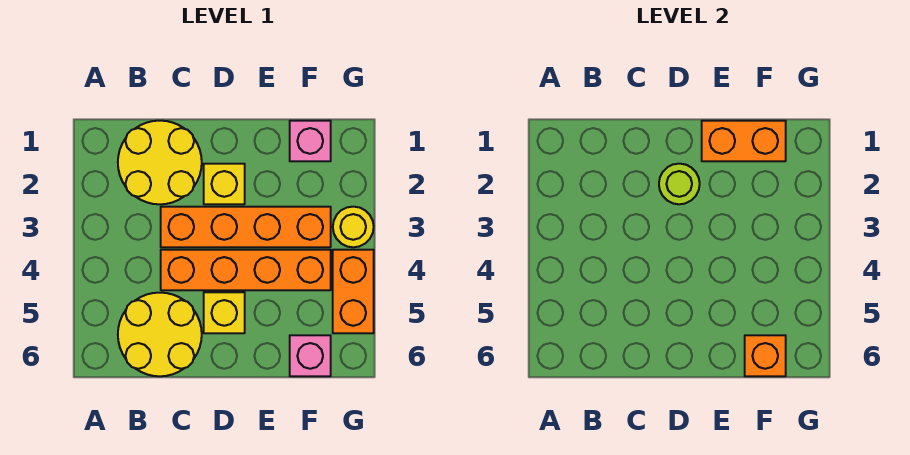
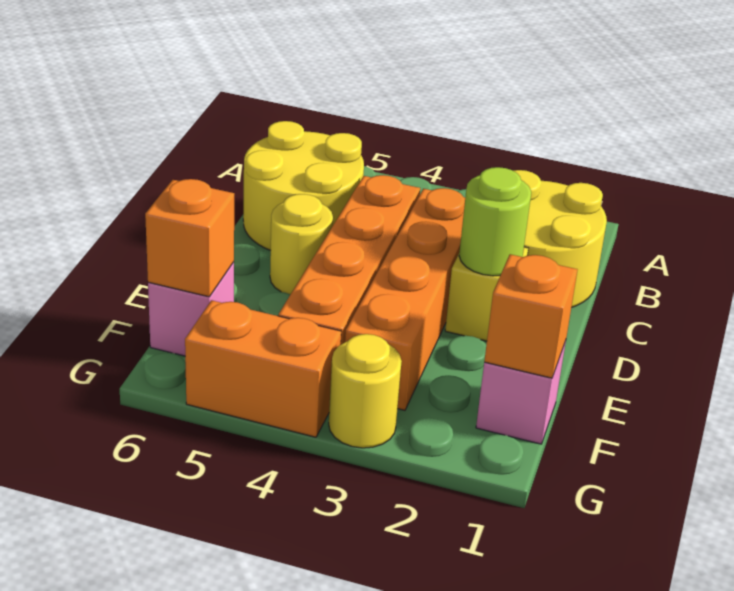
yellow 1x1 brick [204,292,245,333] -> yellow 1x1 round brick [270,194,333,294]
orange 1x2 brick [702,121,786,161] -> orange 1x1 brick [484,254,578,378]

